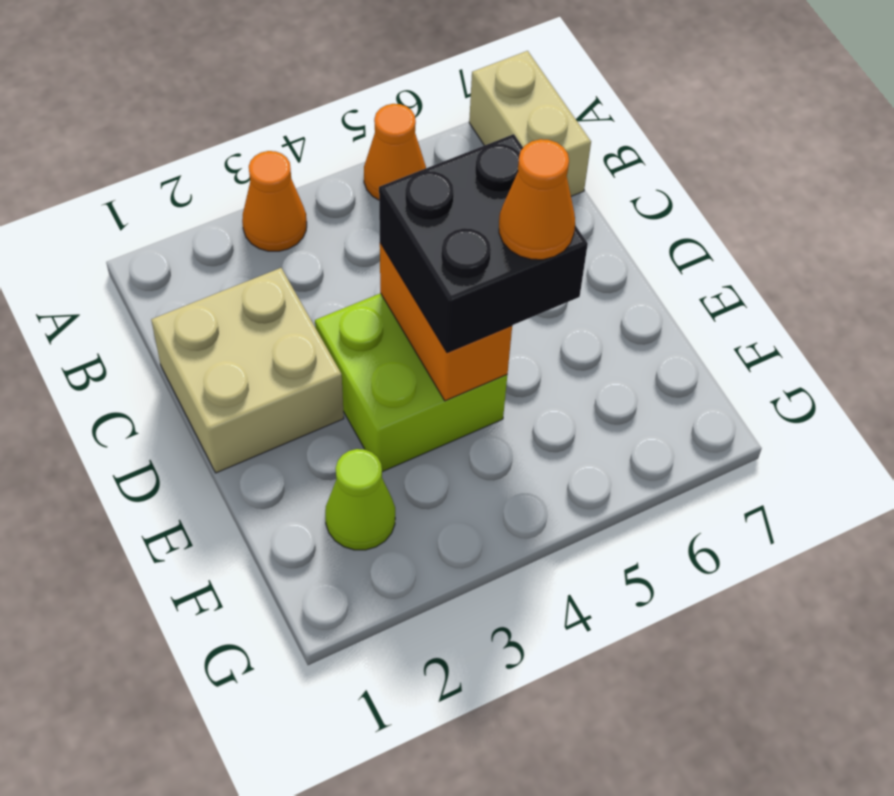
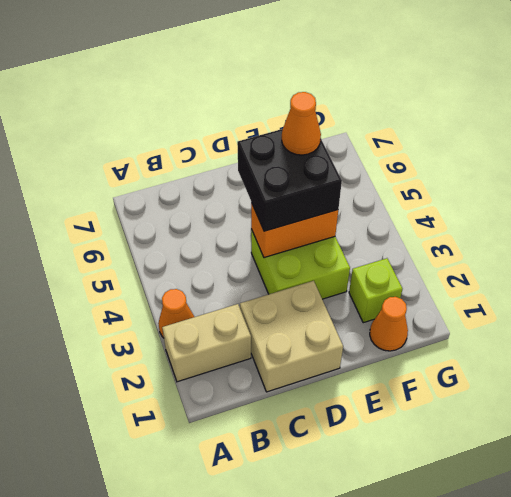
orange 1x1 cone [364,104,426,200] -> orange 1x1 cone moved to [370,297,408,351]
tan 1x2 brick [469,51,591,196] -> tan 1x2 brick moved to [162,304,251,382]
lime 1x1 cone [325,449,395,550] -> lime 1x1 brick [349,258,402,323]

